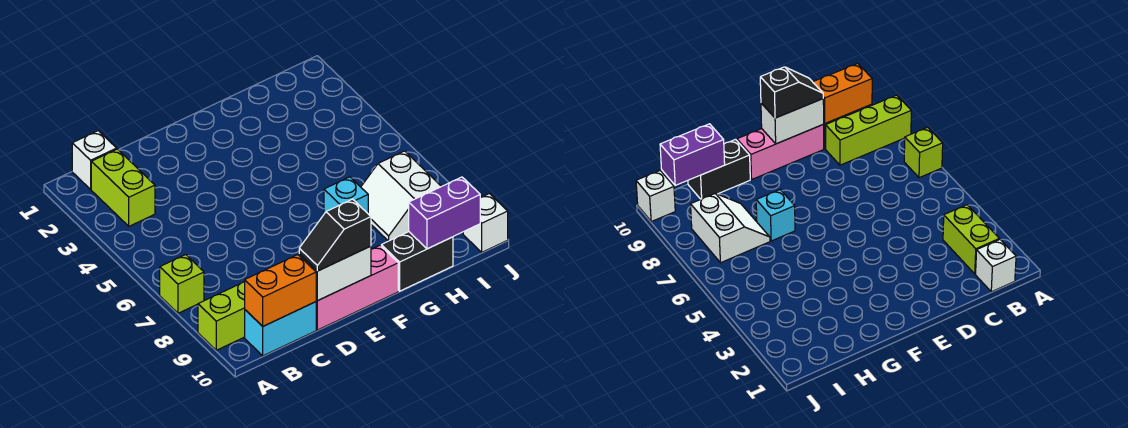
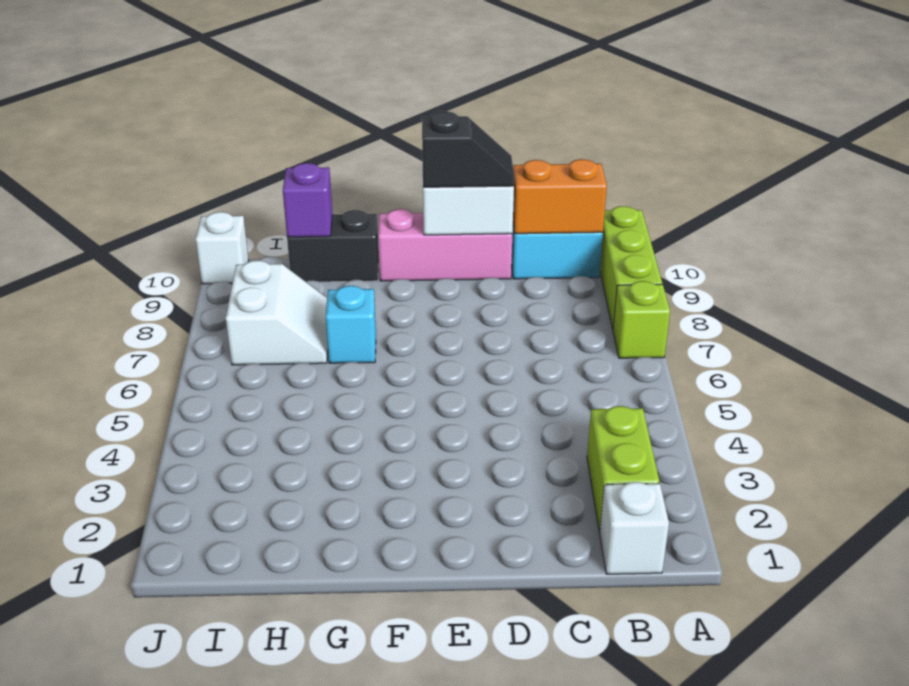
lime 1x3 brick [198,282,245,350] -> lime 1x3 brick turned to [600,206,662,329]
purple 1x2 brick [409,177,480,249] -> purple 1x1 brick [283,163,333,237]

